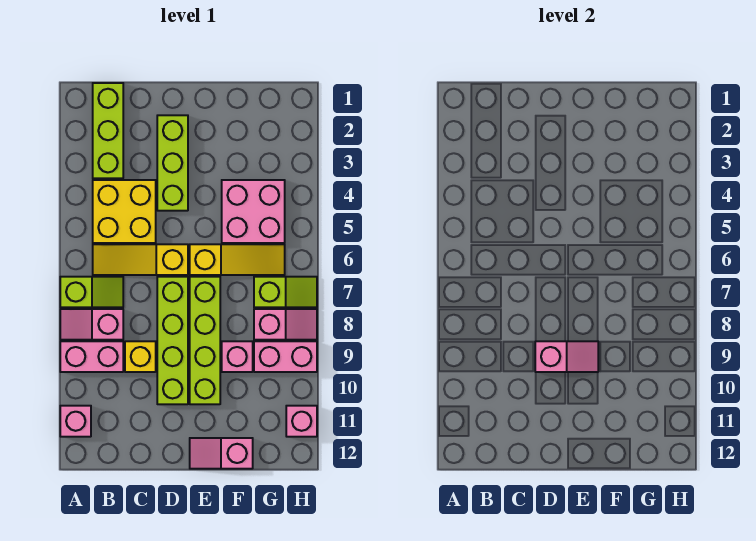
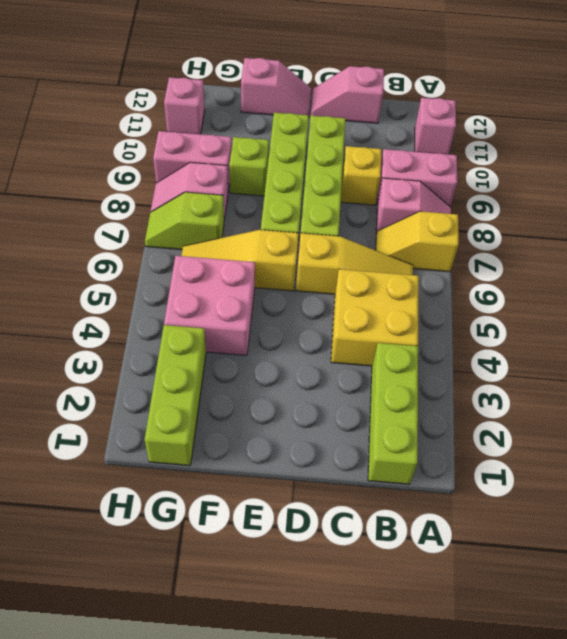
lime 1x2 slope [60,277,123,307] -> yellow 1x2 slope [376,211,459,272]
lime 1x3 brick [157,115,188,211] -> lime 1x3 brick moved to [144,325,206,466]
pink 1x2 slope [535,341,598,372] -> pink 1x2 slope moved to [311,66,384,123]
pink 1x1 brick [222,341,253,372] -> lime 1x1 brick [229,137,269,196]

